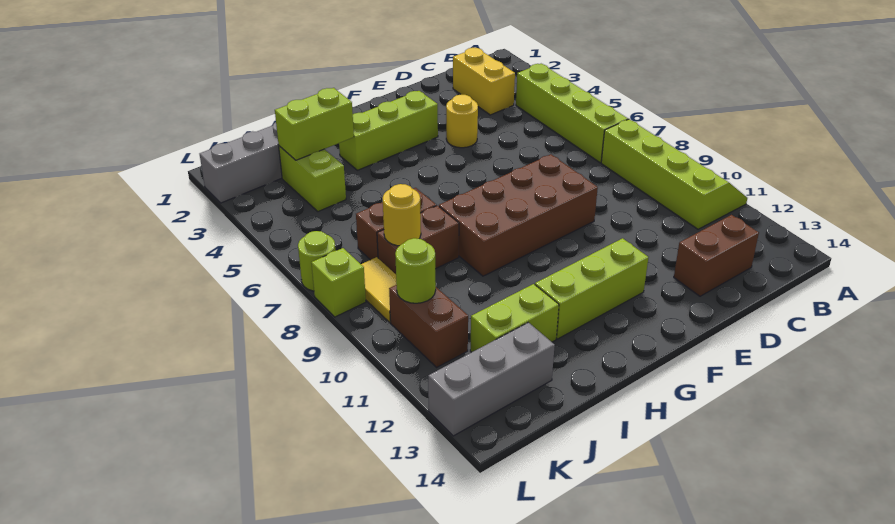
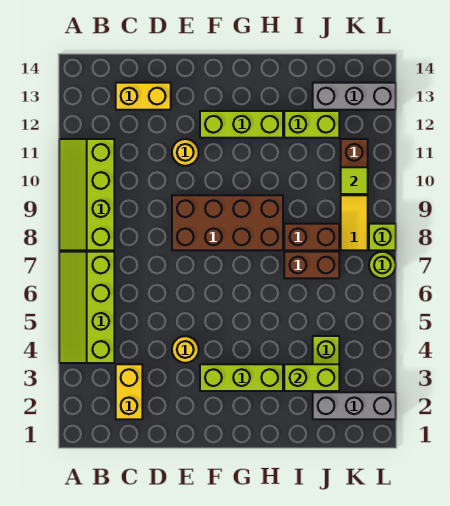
brown 1x2 brick [674,215,759,296] -> yellow 1x2 brick [116,83,171,110]
yellow 1x1 round brick [383,184,421,246] -> yellow 1x1 round brick moved to [172,139,199,166]
lime 1x1 round brick [395,238,436,303] -> lime 1x1 tile [341,167,368,194]

